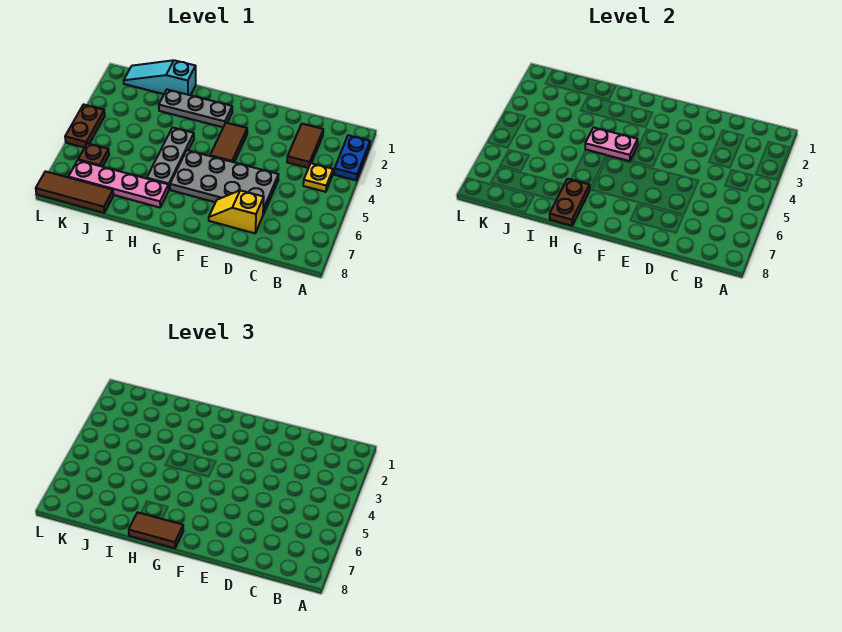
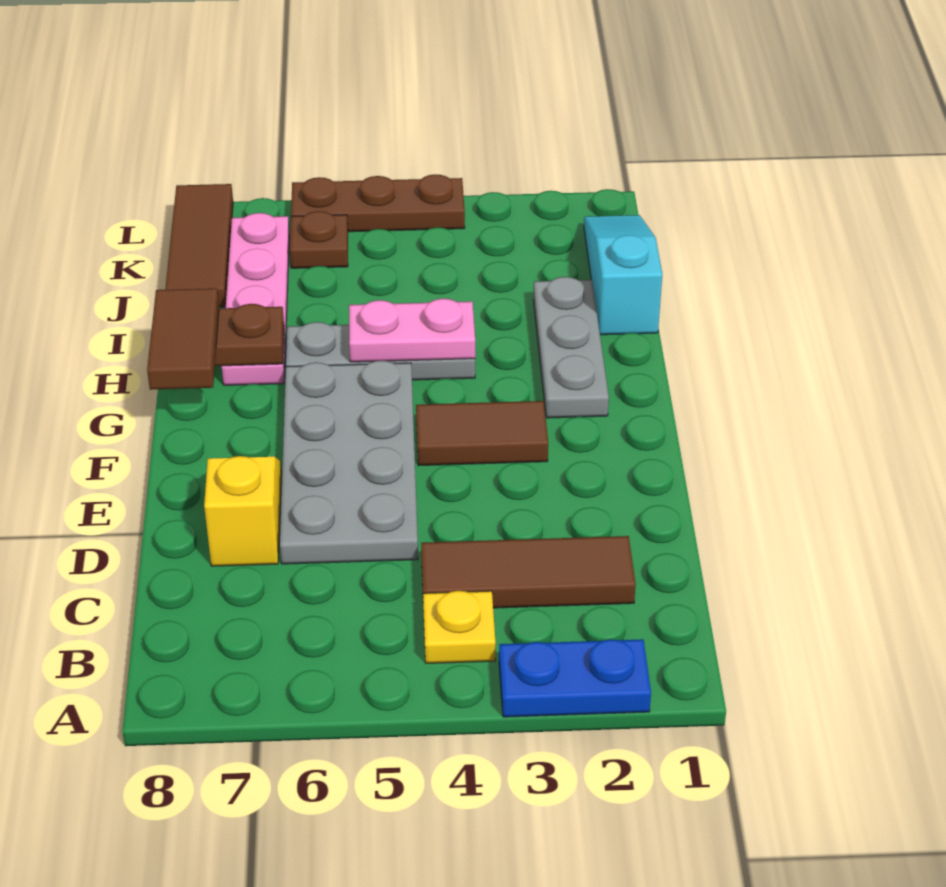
brown 1x2 tile [287,124,323,168] -> brown 1x3 tile [421,536,636,608]
pink 1x2 plate [585,127,638,161] -> pink 1x2 plate turned to [349,299,475,362]
brown 1x2 plate [65,104,105,148] -> brown 1x3 plate [291,174,465,232]

